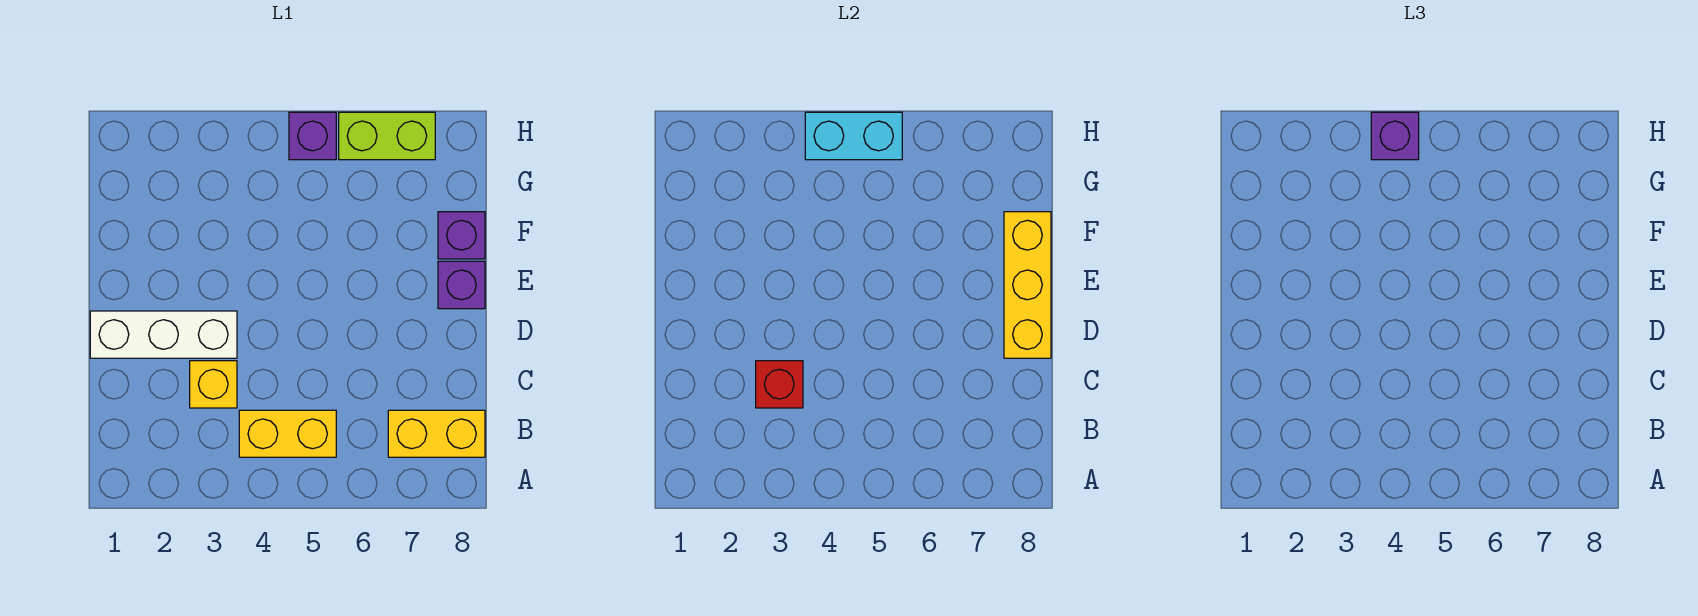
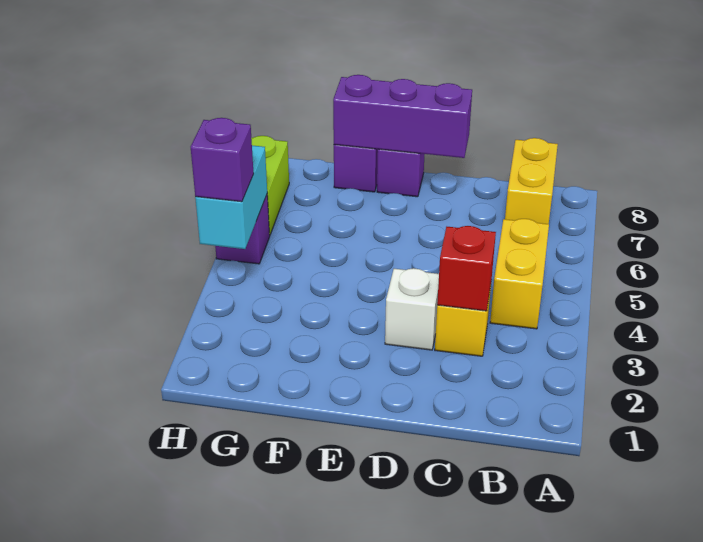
white 1x3 brick [90,311,237,358] -> white 1x1 brick [385,268,439,350]
yellow 1x3 brick [1004,212,1051,358] -> purple 1x3 brick [333,75,472,158]

